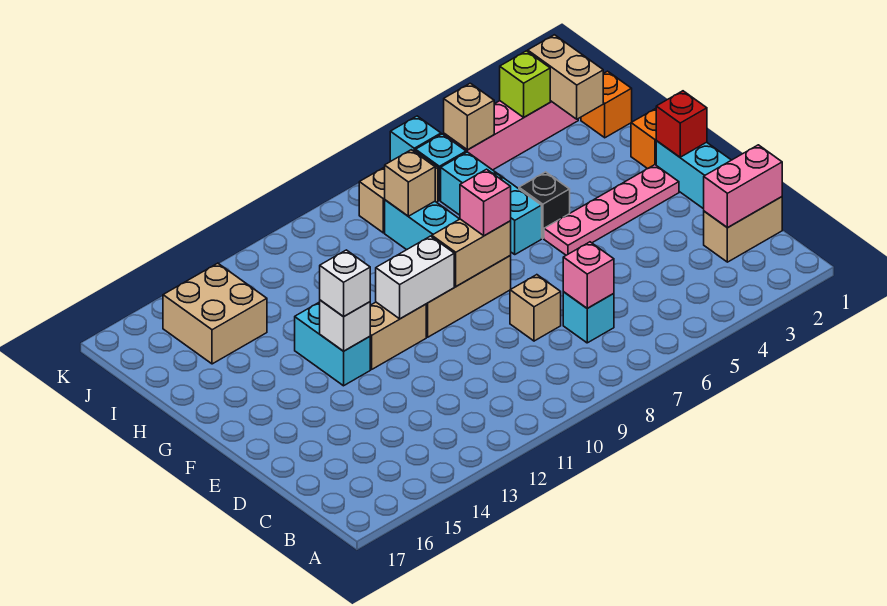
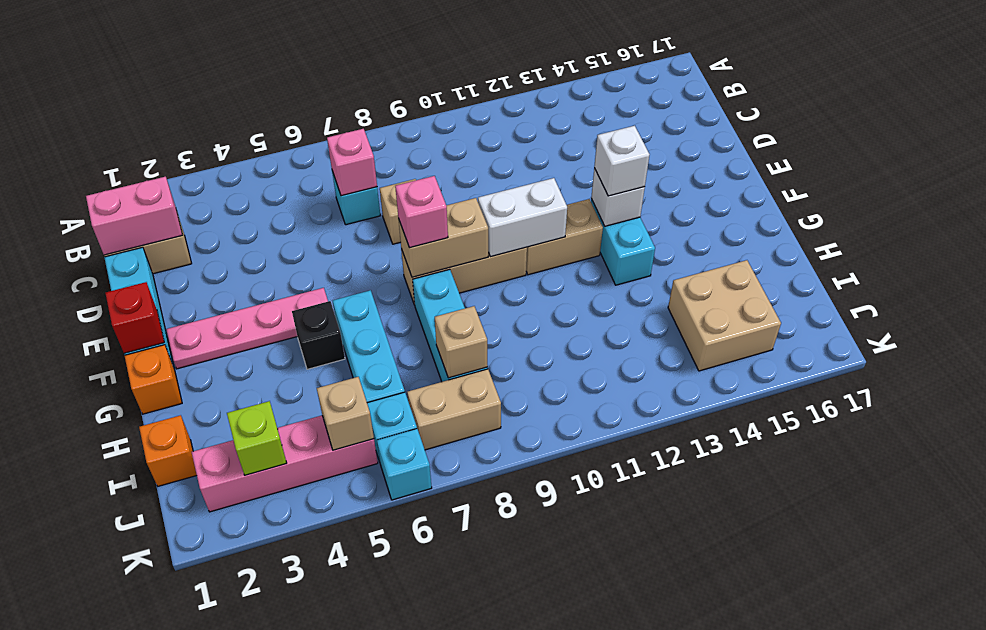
tan 1x2 brick [528,35,603,119] -> none

